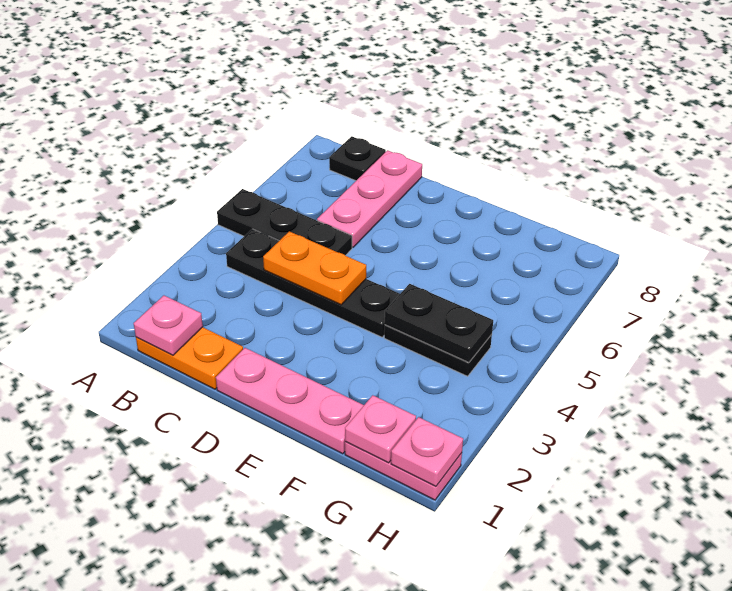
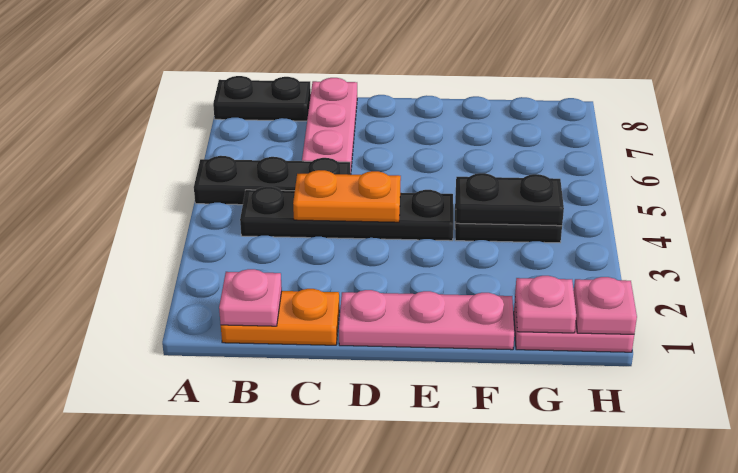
black 1x1 plate [329,136,386,181] -> black 1x2 plate [213,76,311,121]

